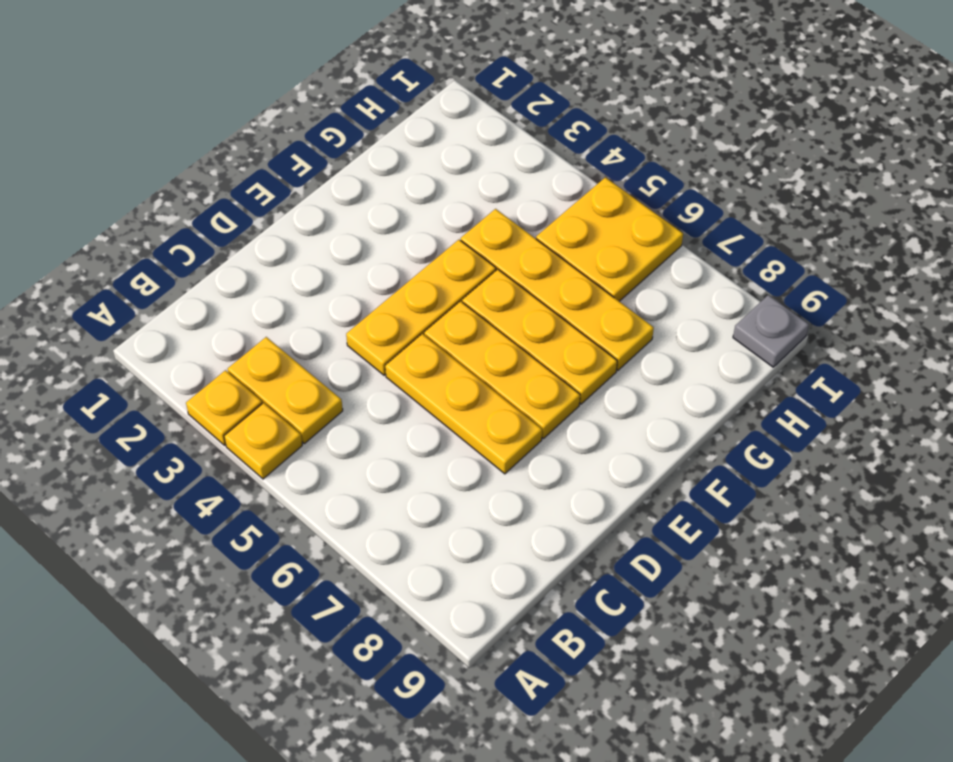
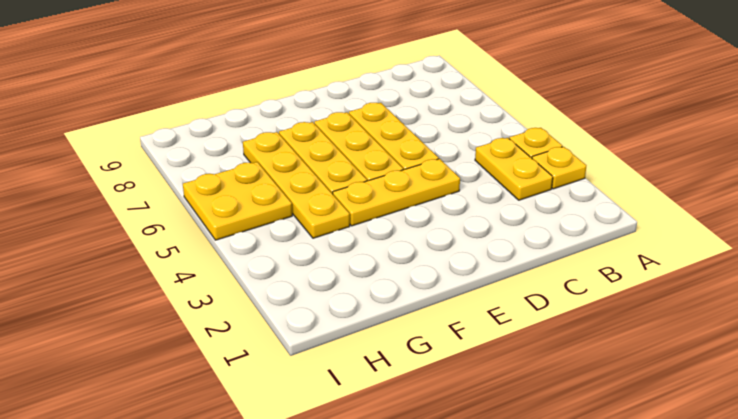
grey 1x1 plate [733,295,809,367] -> none

